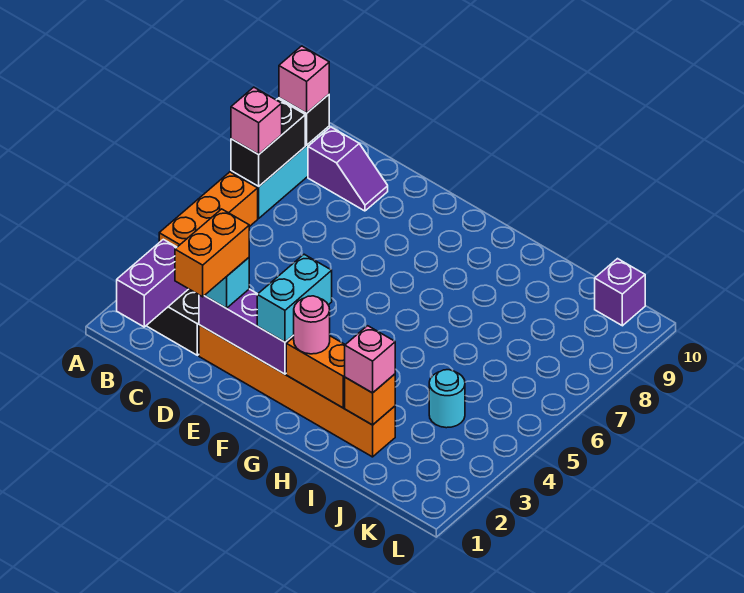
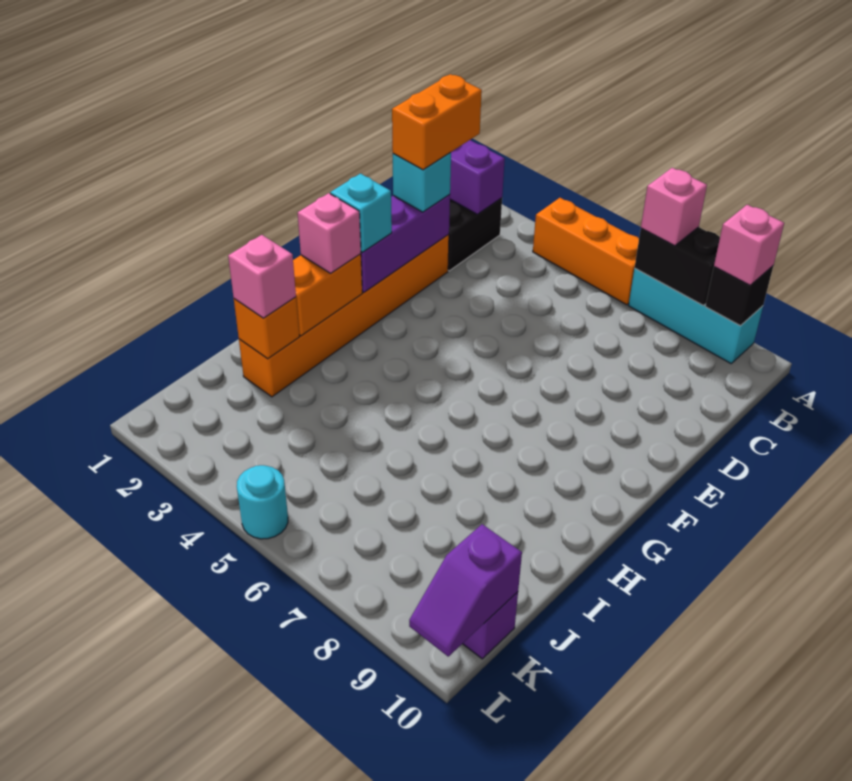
purple 1x2 slope [308,127,388,211] -> purple 1x2 slope moved to [409,524,522,656]
orange 1x2 brick [175,209,249,297] -> orange 1x2 brick turned to [392,74,482,170]
cyan 1x2 brick [257,254,332,342] -> cyan 1x1 brick [330,174,392,252]
pink 1x1 round brick [294,296,330,354] -> pink 1x1 brick [298,193,361,273]
cyan 1x1 round brick [429,370,465,428] -> cyan 1x1 round brick moved to [237,465,288,539]

